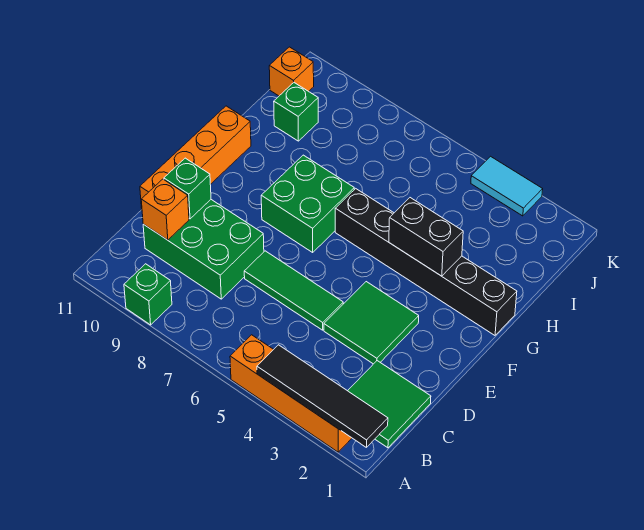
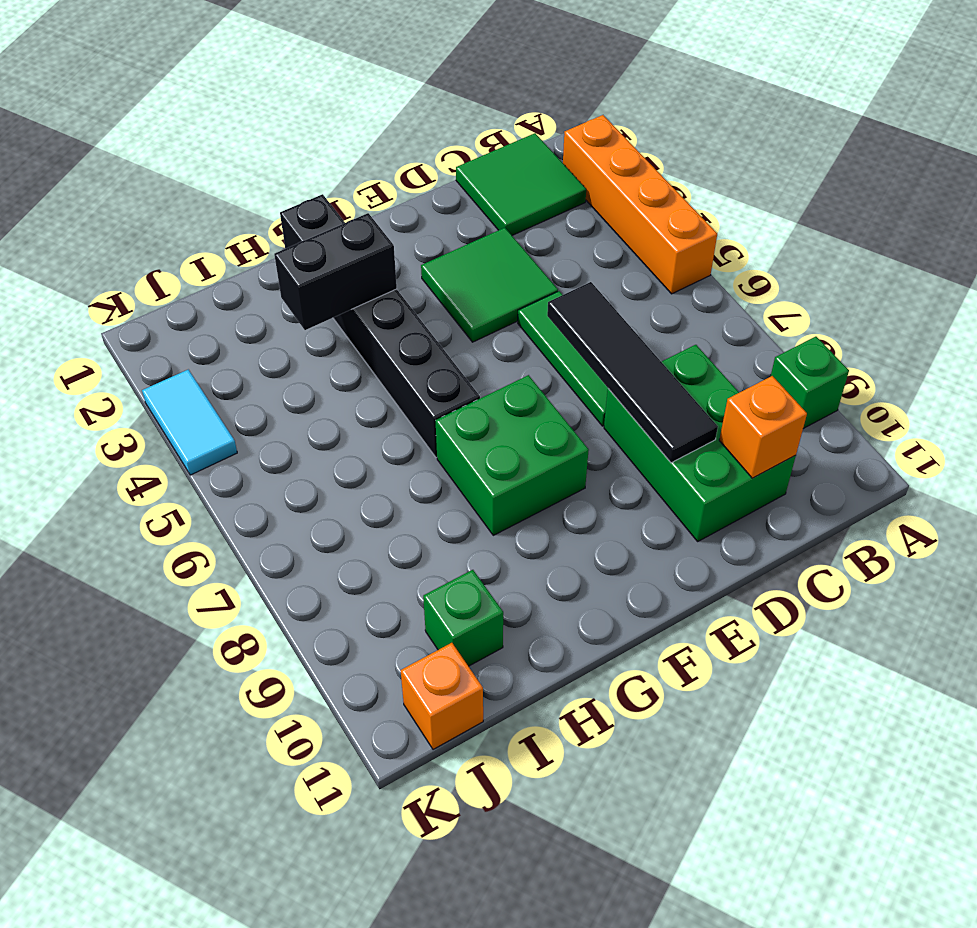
black 1x4 tile [257,345,388,447] -> black 1x4 tile moved to [547,282,718,463]
green 1x1 brick [164,158,211,219] -> none
orange 1x4 brick [140,106,251,208] -> none
black 1x2 brick [389,198,463,276] -> black 1x2 brick turned to [274,213,397,330]

